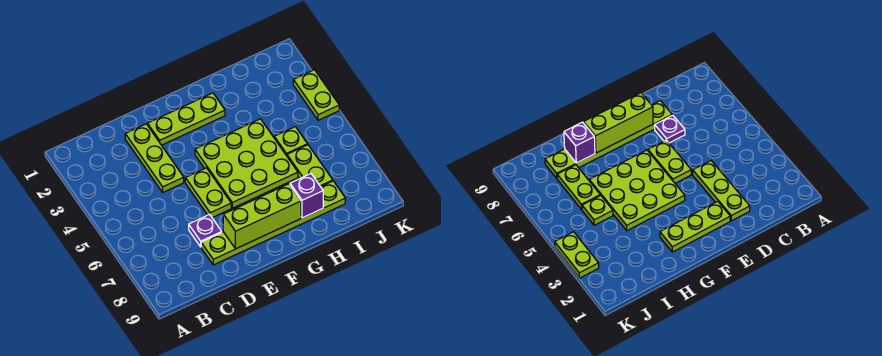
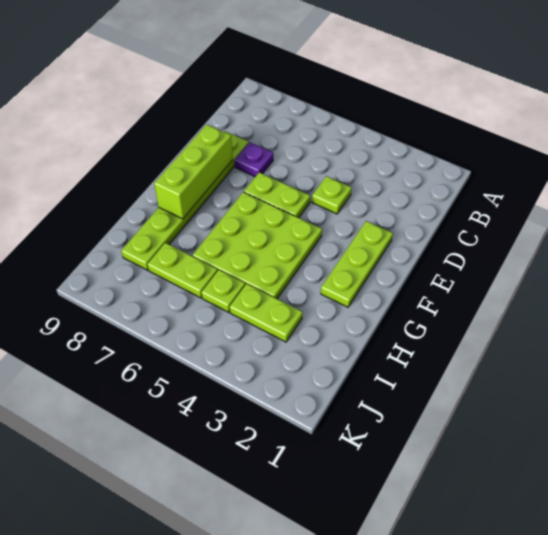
lime 1x3 plate [125,124,184,192] -> lime 1x1 plate [312,176,352,214]
purple 1x1 brick [290,174,323,218] -> none
lime 1x2 plate [293,70,339,120] -> lime 1x2 plate moved to [230,284,303,342]

